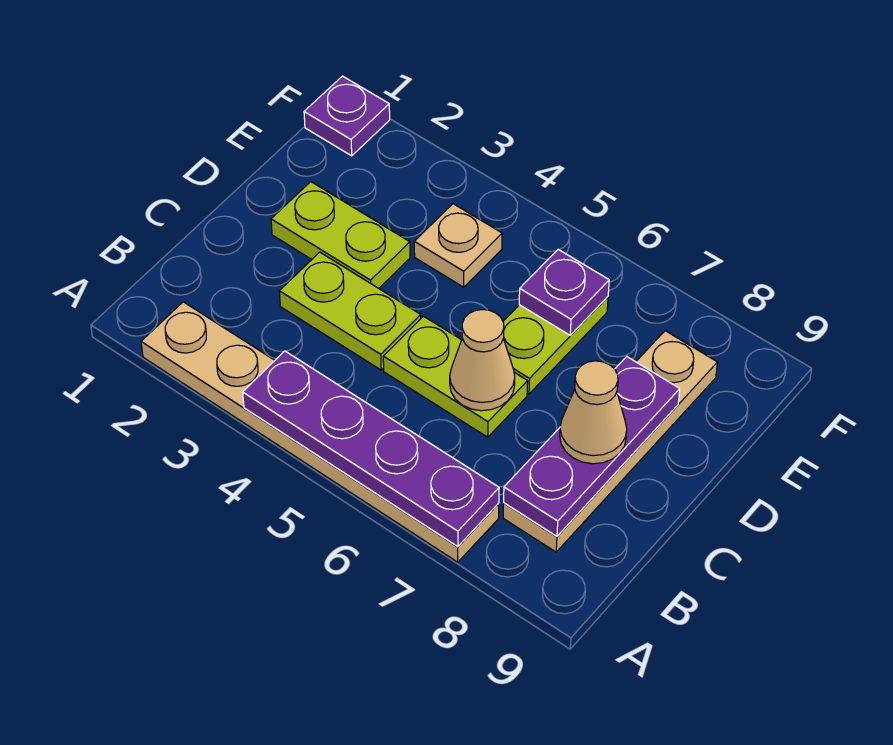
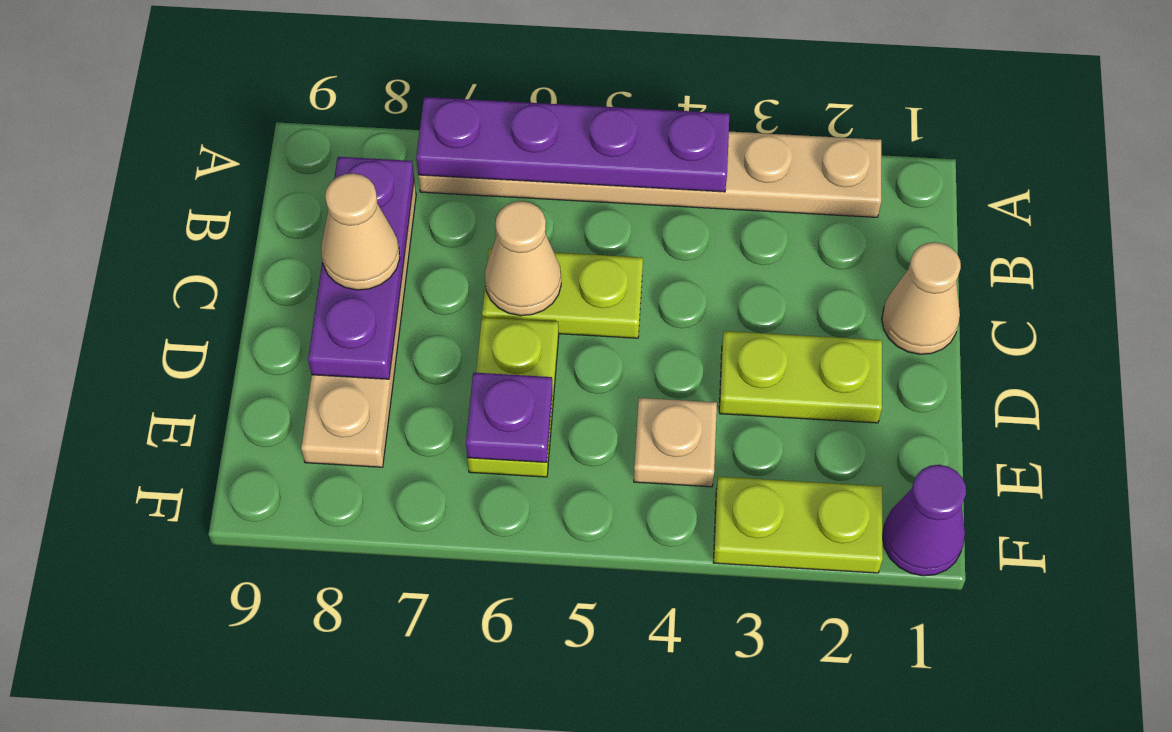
none -> tan 1x1 cone [882,242,961,354]
lime 1x2 plate [279,252,421,370] -> lime 1x2 plate moved to [713,477,883,573]
purple 1x1 plate [304,76,390,156] -> purple 1x1 cone [882,465,966,576]

